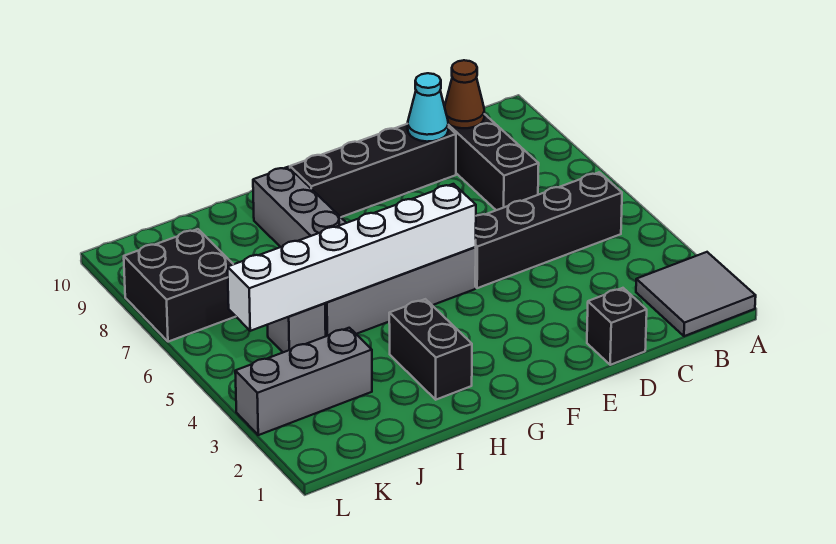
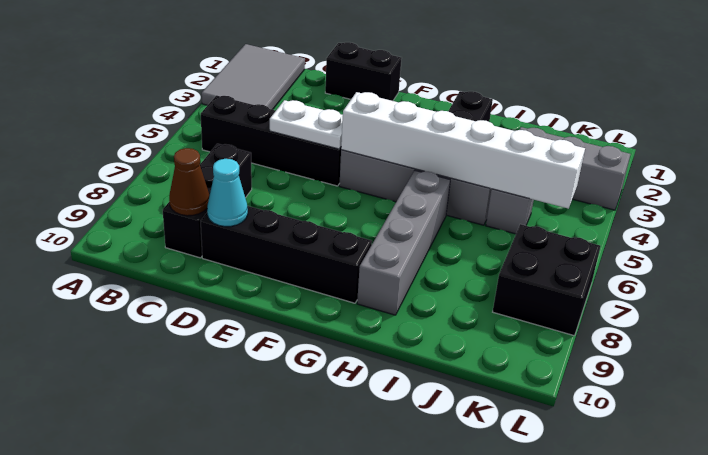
grey 2x2 tile [636,252,756,336] -> grey 2x3 tile [202,44,305,110]
black 1x1 brick [587,288,647,365] -> black 1x2 brick [325,42,402,101]
none -> white 1x2 plate [270,100,343,149]

